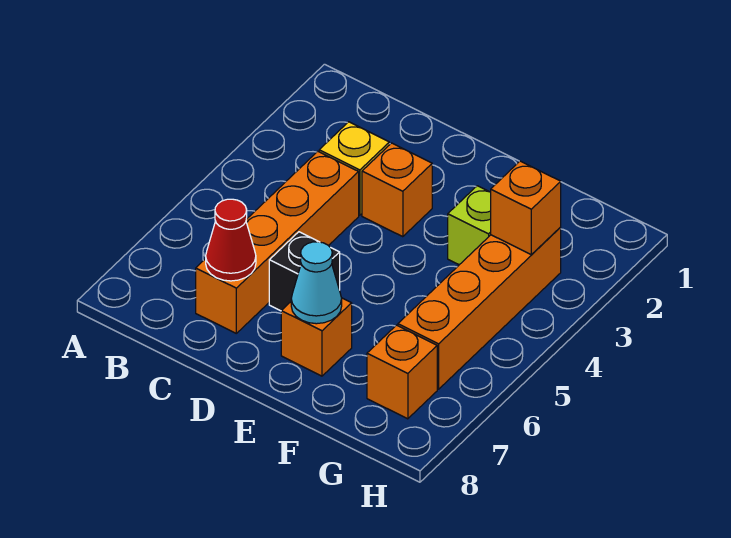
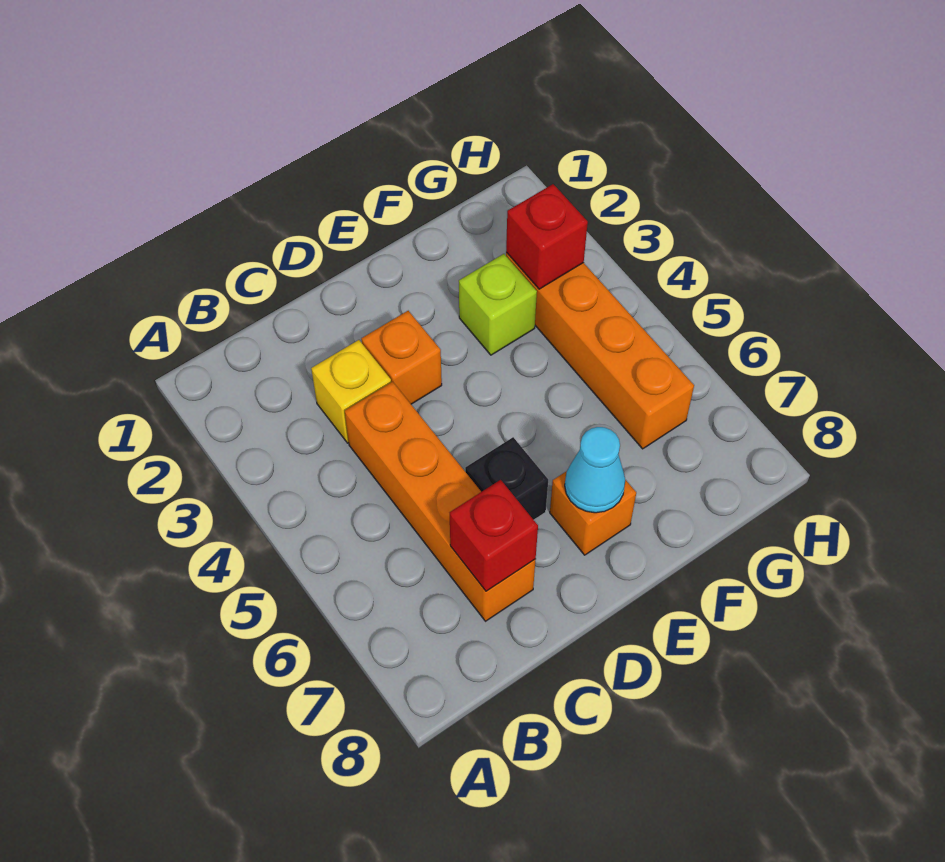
red 1x1 cone [206,199,256,281] -> red 1x1 brick [450,480,538,591]
orange 1x1 brick [491,161,561,254] -> red 1x1 brick [506,184,588,289]
orange 1x1 brick [367,325,437,419] -> none

